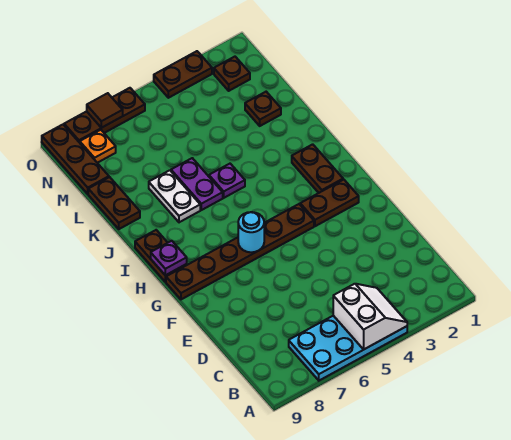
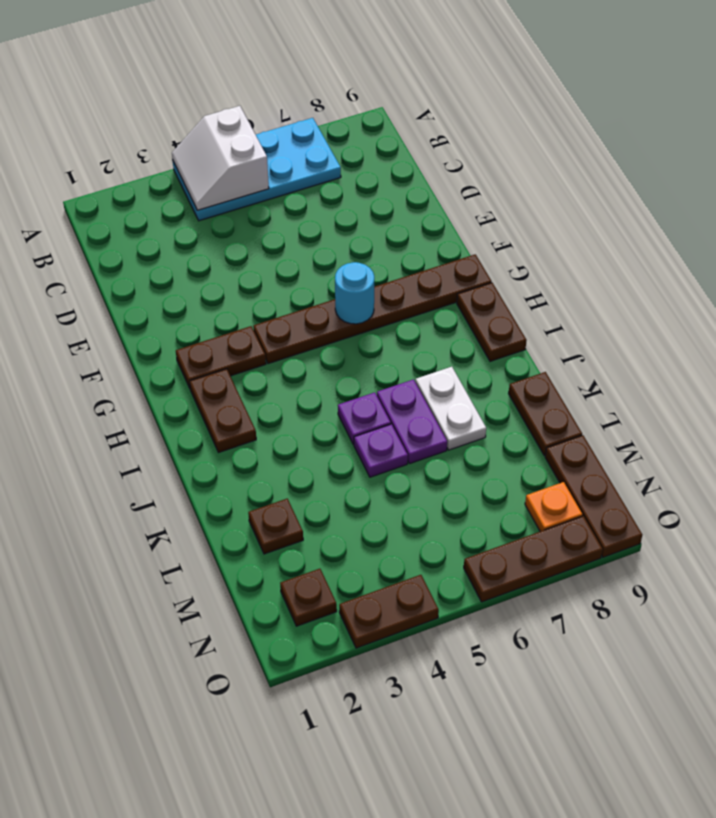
purple 1x1 plate [151,241,187,275] -> purple 1x1 plate moved to [354,424,408,477]
brown 1x1 tile [87,93,123,128] -> none

